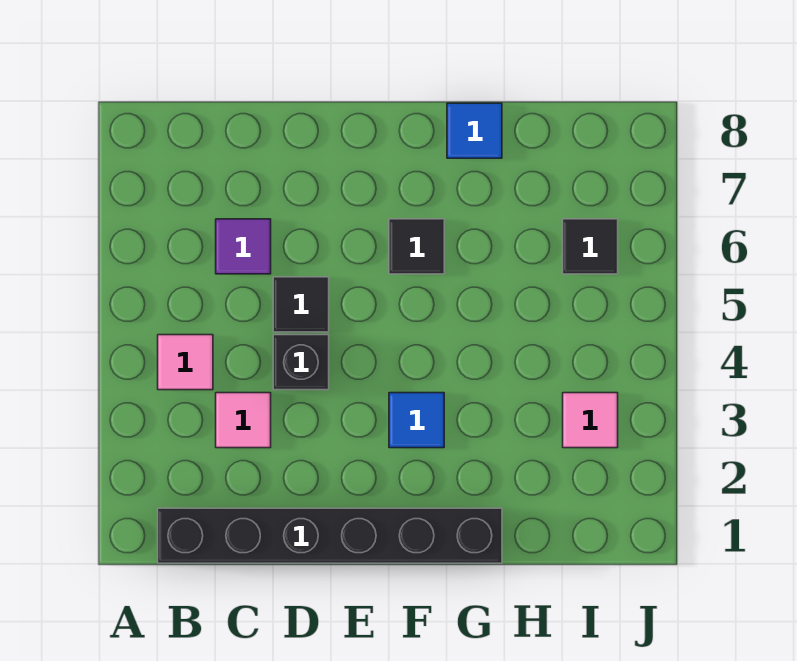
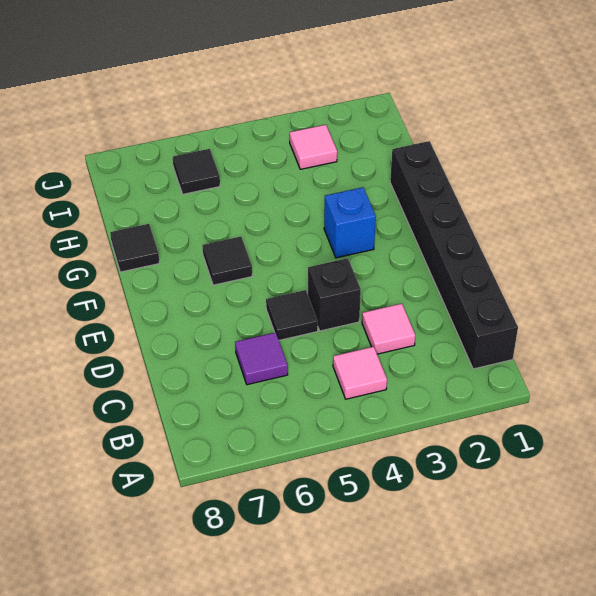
blue 1x1 tile [389,393,444,448] -> blue 1x1 brick [324,187,376,258]
blue 1x1 tile [447,103,502,158] -> black 1x1 tile [110,224,159,272]

